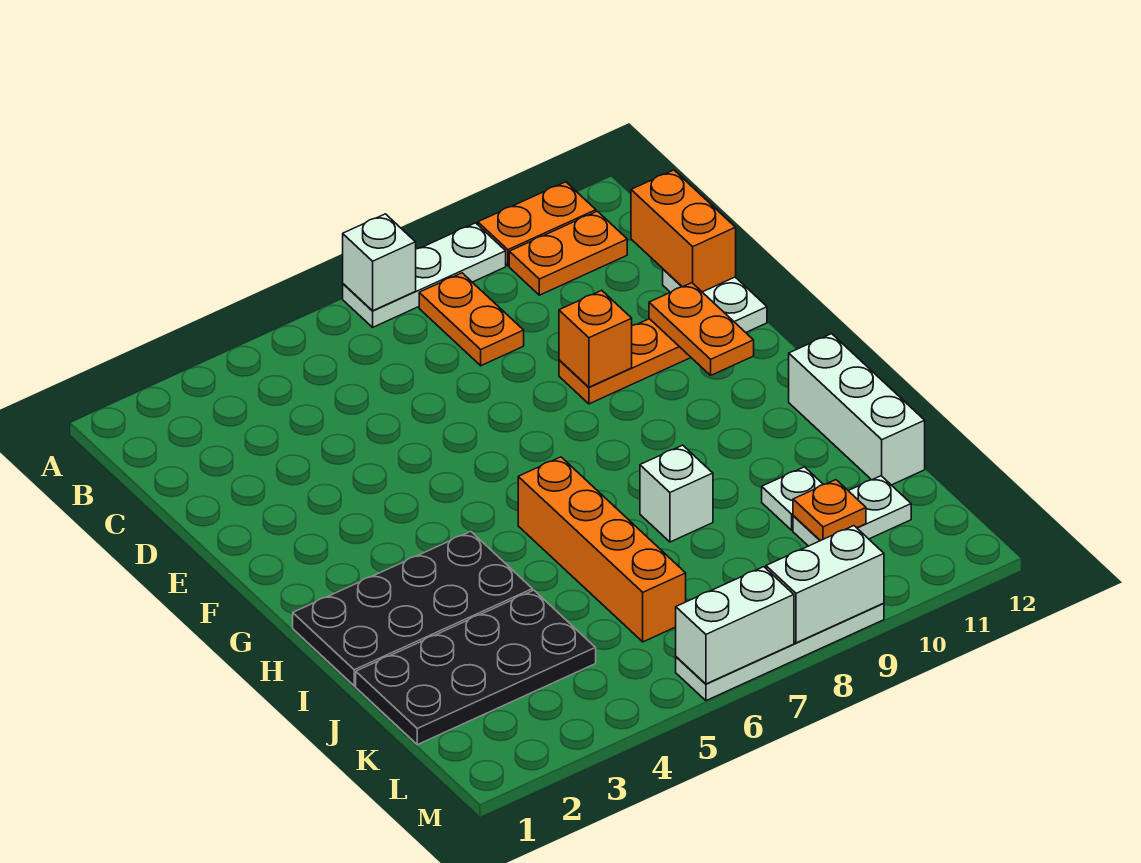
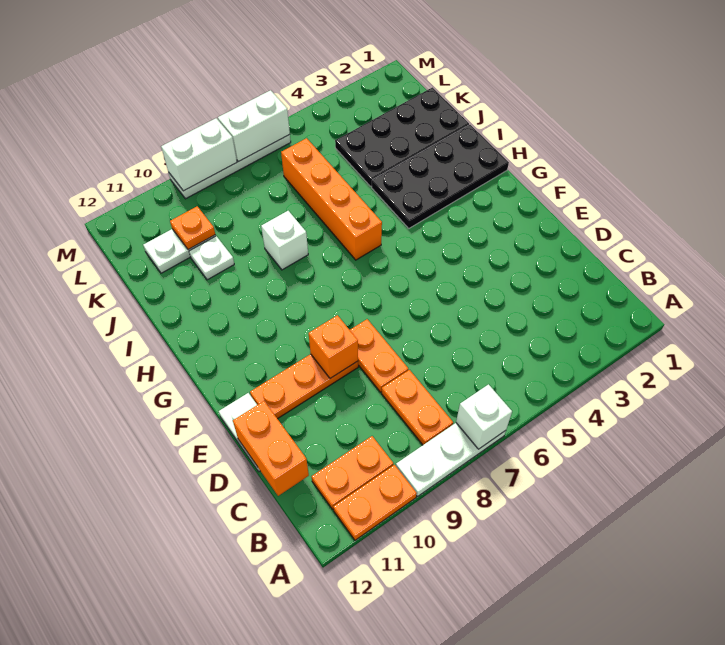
orange 1x2 plate [649,283,754,375] -> orange 1x2 plate moved to [350,319,408,392]
white 1x3 brick [789,334,925,485] -> none

